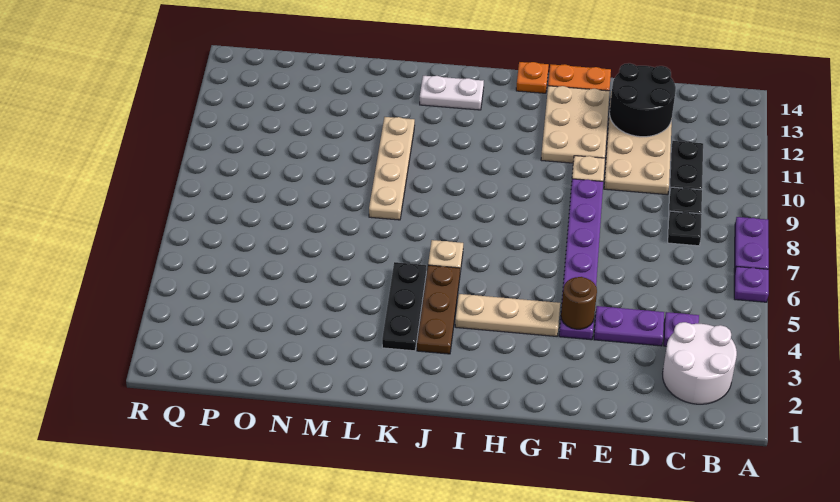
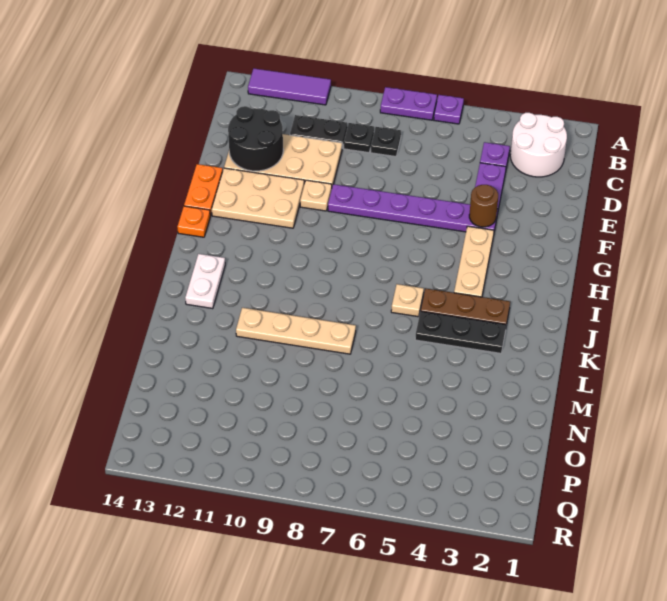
none -> purple 1x3 tile [248,69,331,105]

